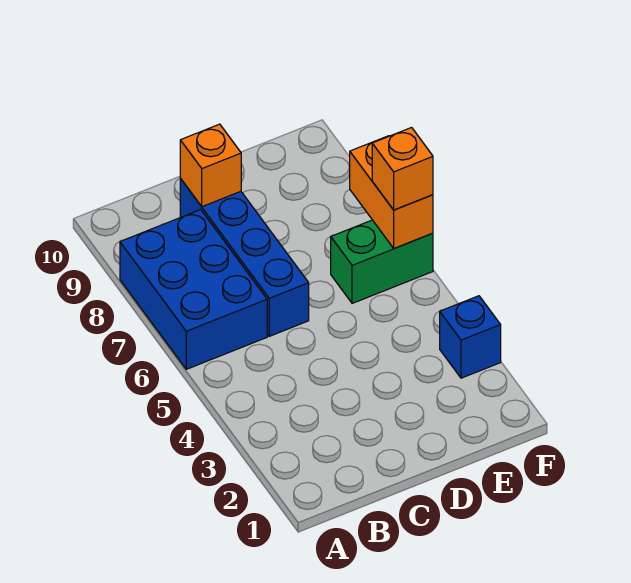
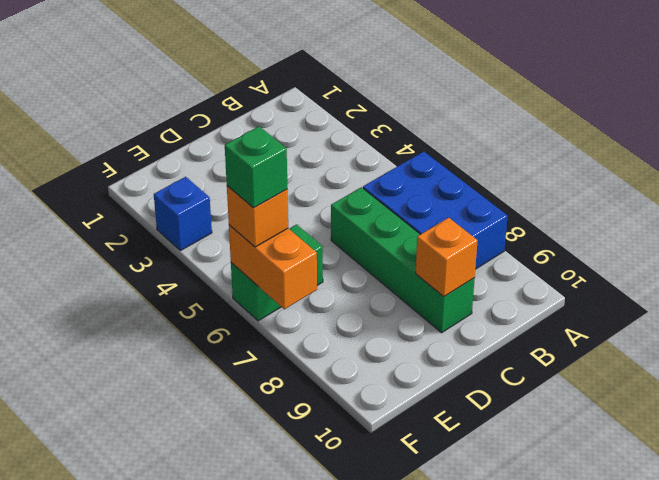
blue 1x4 brick [180,179,309,336] -> green 1x4 brick [331,187,475,333]
none -> green 1x1 brick [225,126,287,208]

